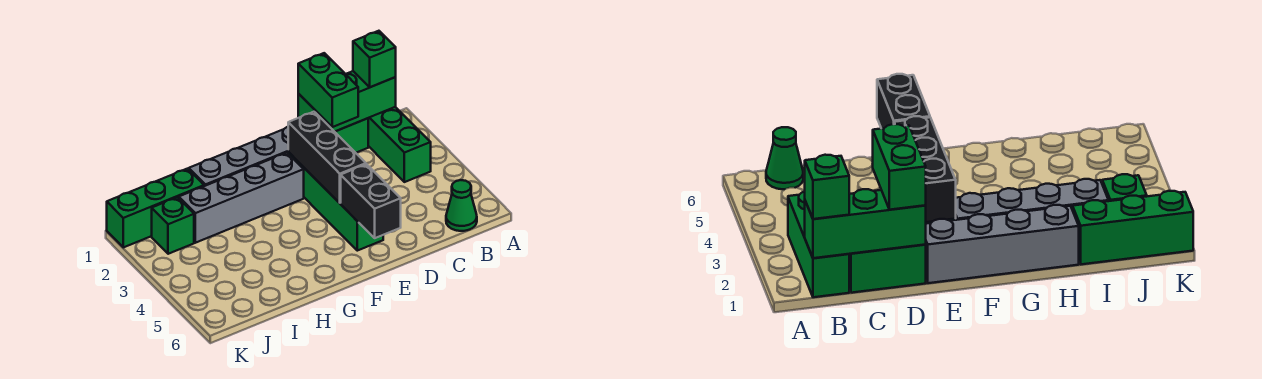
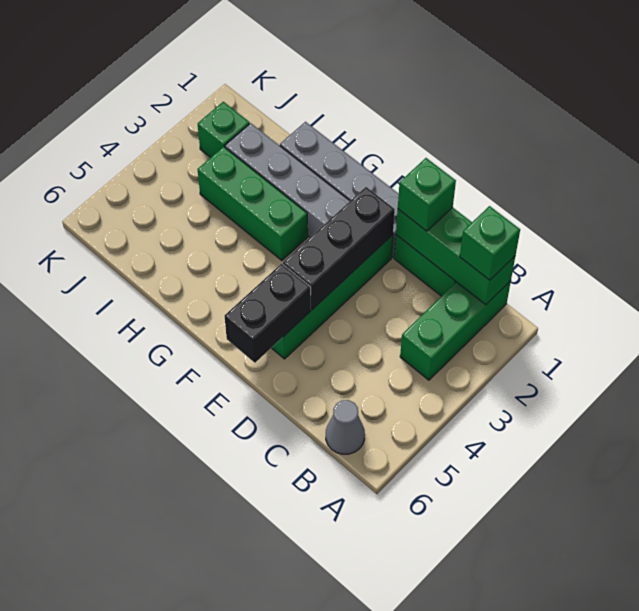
green 1x1 cone [446,180,477,231] -> grey 1x1 cone [326,400,365,454]
green 1x2 brick [298,53,358,127] -> green 1x1 brick [398,158,456,231]
green 1x3 brick [107,169,204,247] -> green 1x3 brick moved to [197,147,308,261]

